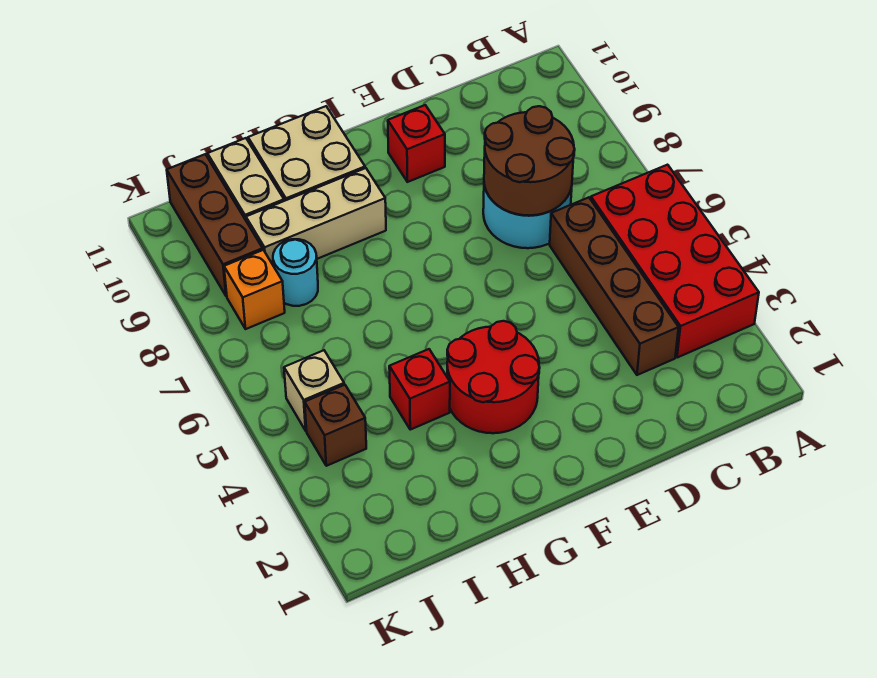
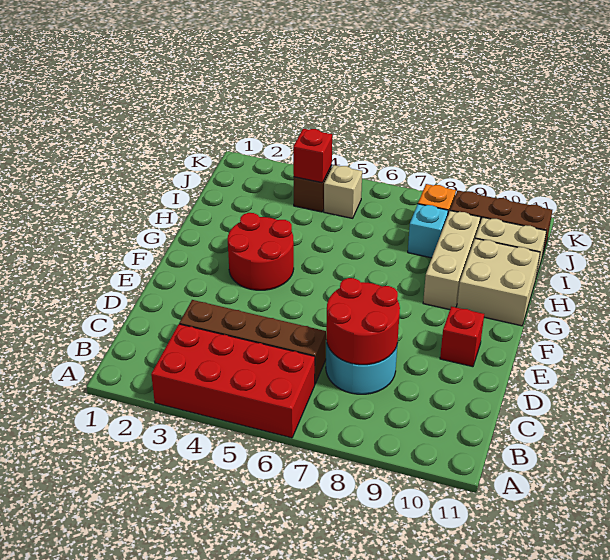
brown 2x2 round brick [484,106,575,216] -> red 2x2 round brick [326,278,400,365]
red 1x1 brick [389,349,450,430] -> red 1x1 brick moved to [293,129,332,183]
cyan 1x1 round brick [273,239,318,306] -> cyan 1x1 brick [408,204,448,258]

